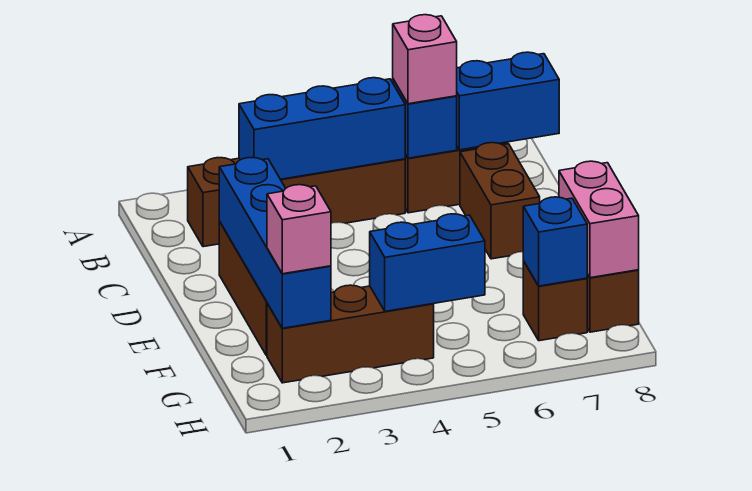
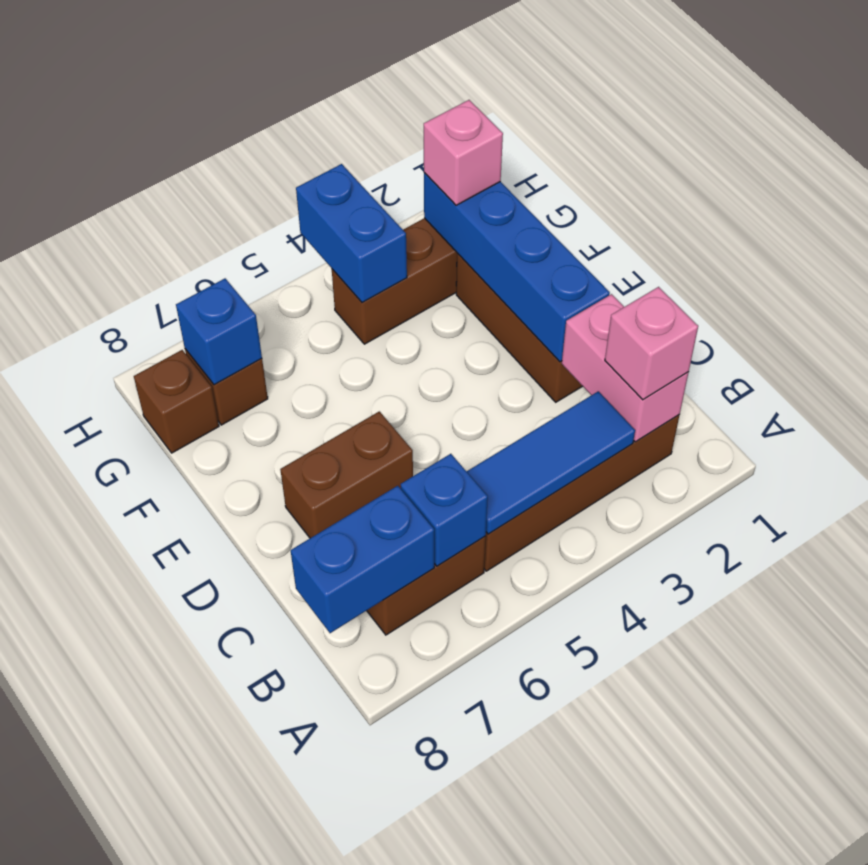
blue 1x3 brick [239,78,405,179] -> blue 1x3 tile [467,391,635,534]
pink 1x1 brick [393,15,457,104] -> pink 1x1 brick moved to [605,287,698,400]
brown 1x2 brick [460,143,540,259] -> brown 1x2 brick turned to [280,411,413,538]
pink 1x2 brick [559,161,639,278] -> pink 1x2 brick moved to [562,294,689,442]
blue 1x2 brick [370,214,485,311] -> blue 1x2 brick turned to [296,164,407,303]

